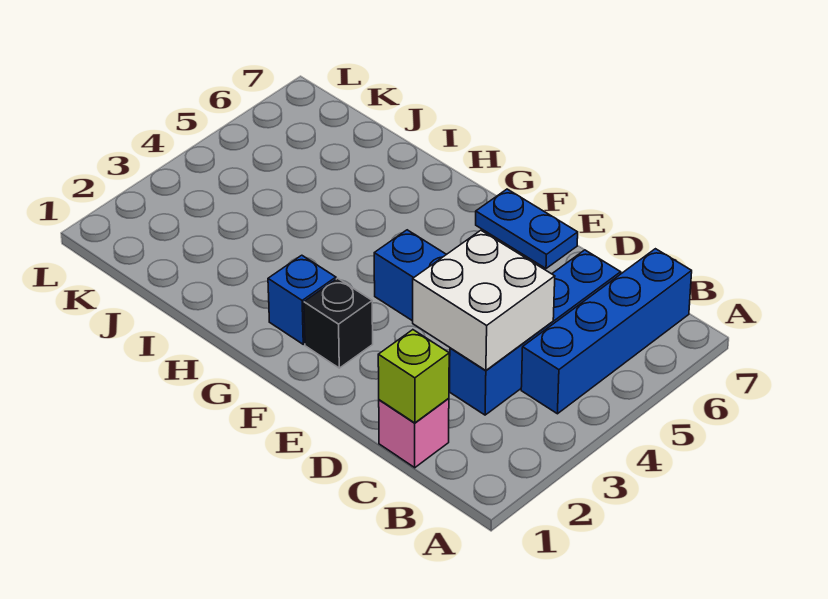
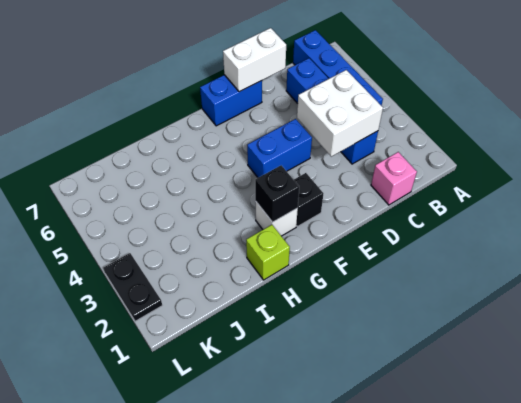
lime 1x1 brick [378,330,449,423] -> lime 1x1 brick moved to [246,225,290,280]
none -> white 1x2 brick [223,28,286,92]
blue 1x2 plate [476,189,578,268] -> blue 1x2 brick [200,75,262,126]
blue 1x1 brick [268,255,336,344] -> white 1x1 brick [256,202,298,236]
none -> black 1x1 brick [255,165,299,222]
none -> black 1x2 plate [103,253,162,321]

